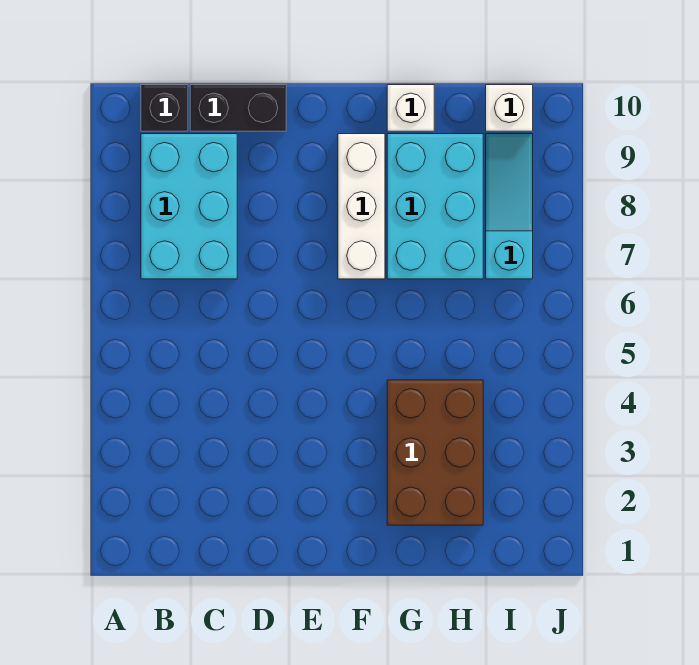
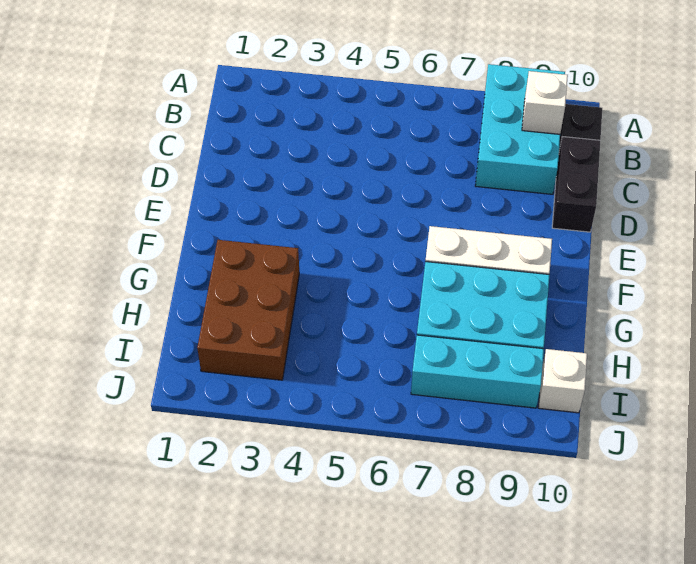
cyan 2x3 brick [141,134,237,279] -> cyan 2x3 brick turned to [475,64,565,194]
brown 2x3 brick [387,380,483,525] -> brown 2x3 brick turned to [197,240,299,380]
white 1x1 brick [387,85,434,131] -> white 1x1 brick moved to [522,71,568,134]
cyan 1x3 slope [486,134,533,279] -> cyan 1x3 brick [411,335,544,408]

